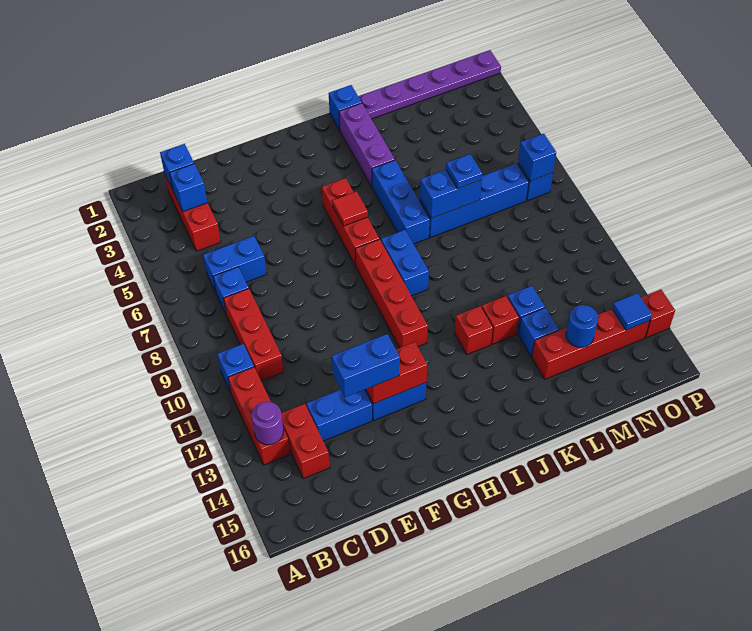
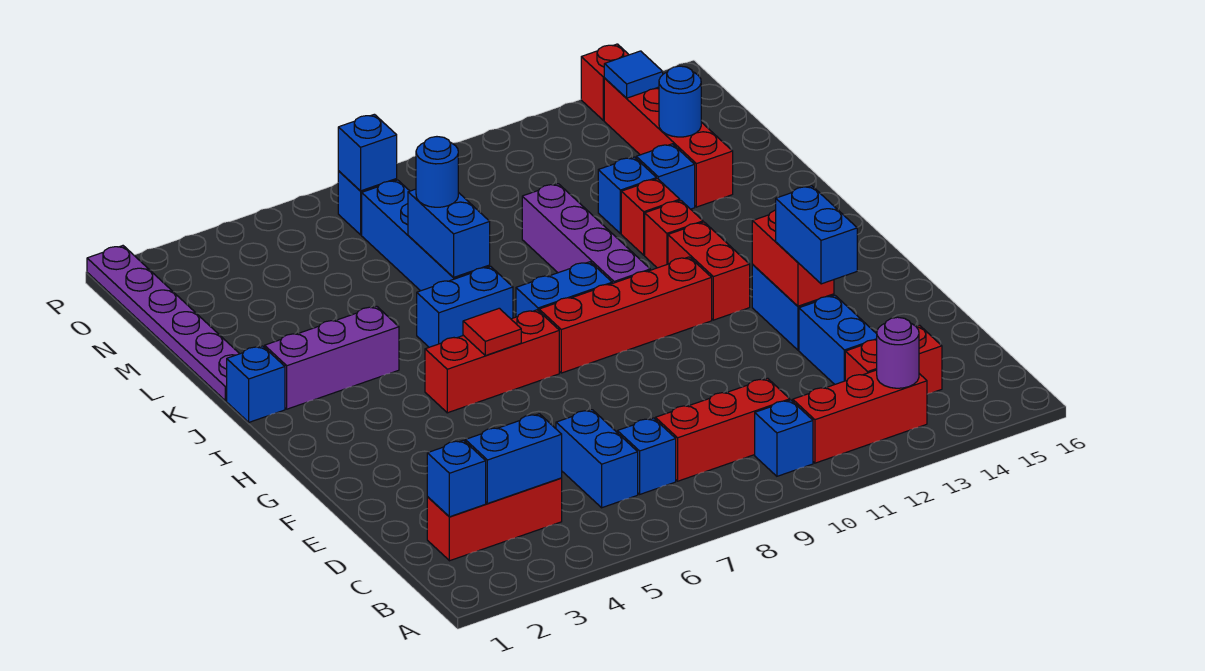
blue 1x1 brick [170,164,207,212] -> blue 1x2 brick [465,414,562,504]
none -> red 1x2 brick [668,222,750,320]
none -> purple 1x4 brick [522,184,650,283]
blue 1x3 brick [372,160,430,244] -> blue 1x2 brick [417,267,513,347]
blue 1x1 plate [446,154,482,189] -> blue 1x1 round brick [416,137,458,207]

